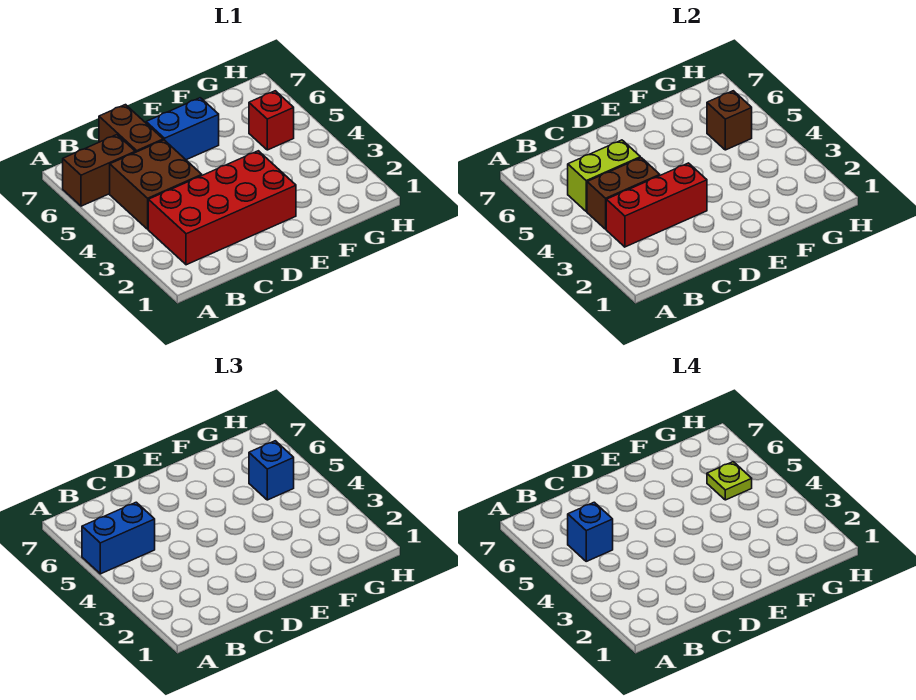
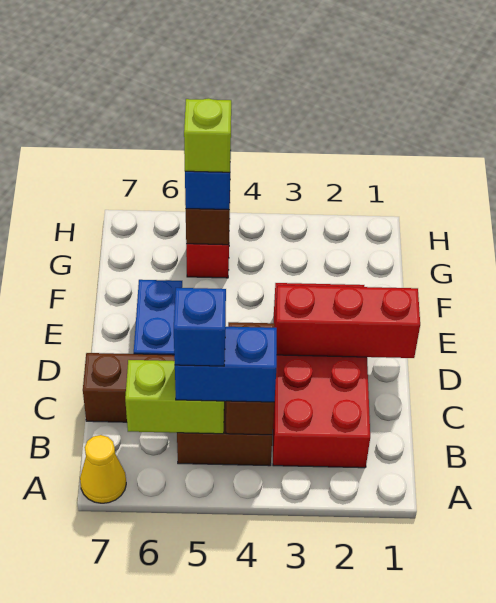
blue 1x2 brick [82,502,155,574] -> blue 1x2 brick turned to [175,327,277,402]
brown 1x2 brick [63,135,135,206] -> none
none -> yellow 1x1 cone [80,435,126,503]
red 1x3 brick [606,163,707,247] -> red 1x3 brick turned to [275,285,420,358]
lime 1x2 brick [568,140,640,211] -> lime 1x2 brick turned to [125,360,224,434]
lime 1x1 plate [707,462,752,500] -> lime 1x1 brick [184,98,231,172]

